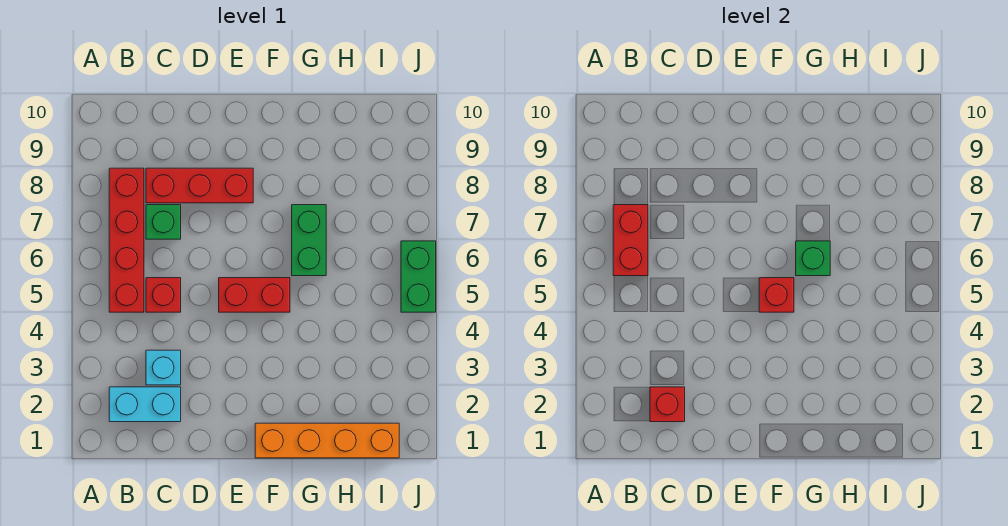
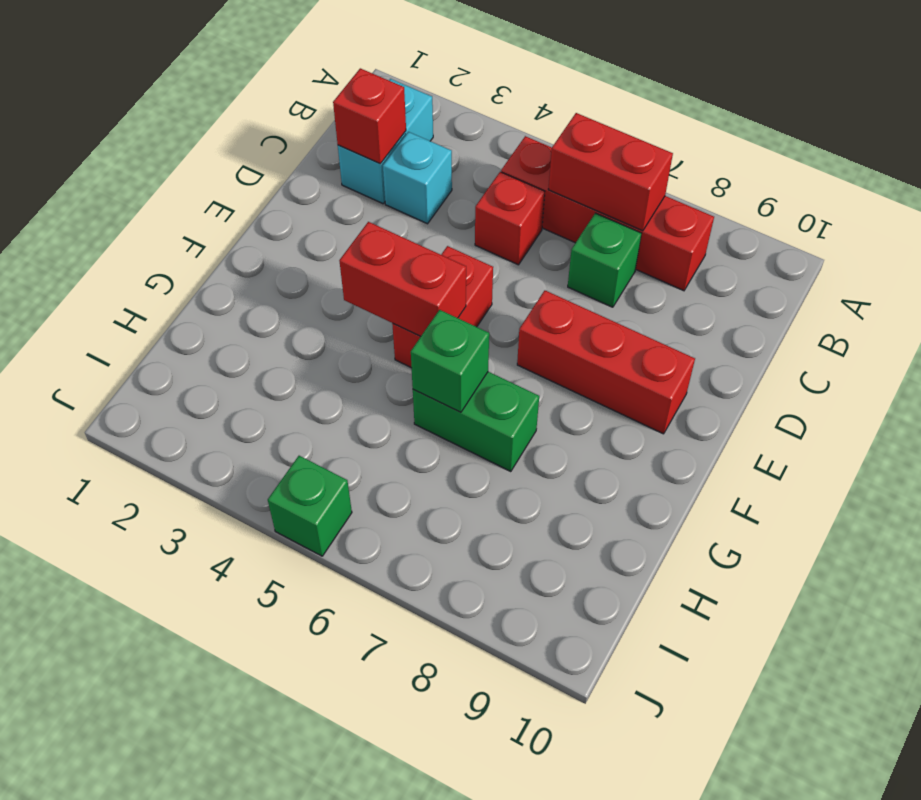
red 1x3 brick [146,168,253,203] -> red 1x3 brick turned to [517,291,695,434]
orange 1x4 brick [255,423,399,458] -> none
red 1x1 brick [759,278,794,312] -> red 1x2 brick [339,222,466,337]
green 1x2 brick [401,241,436,312] -> green 1x1 brick [268,456,352,556]

